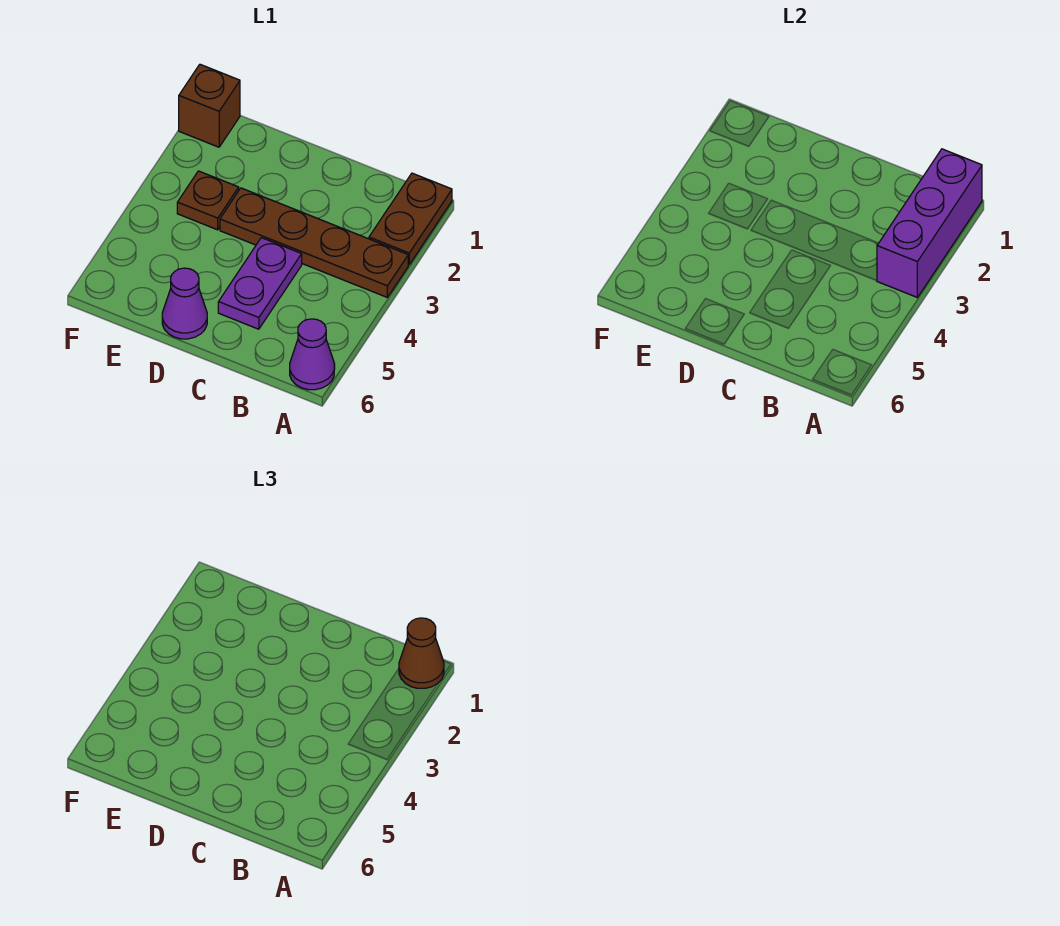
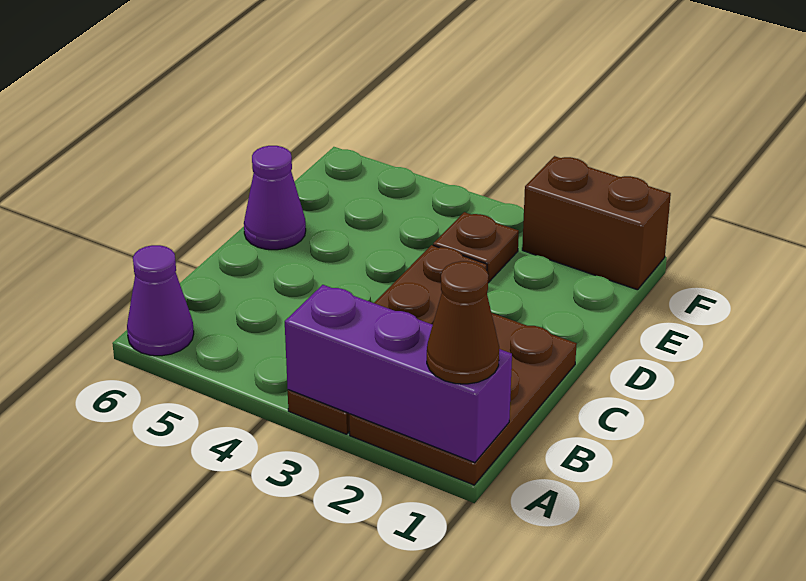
brown 1x2 plate [369,173,452,265] -> brown 2x3 plate [349,313,577,485]
purple 1x2 plate [218,238,302,329] -> none
brown 1x1 brick [179,64,240,147] -> brown 1x2 brick [522,156,671,290]

